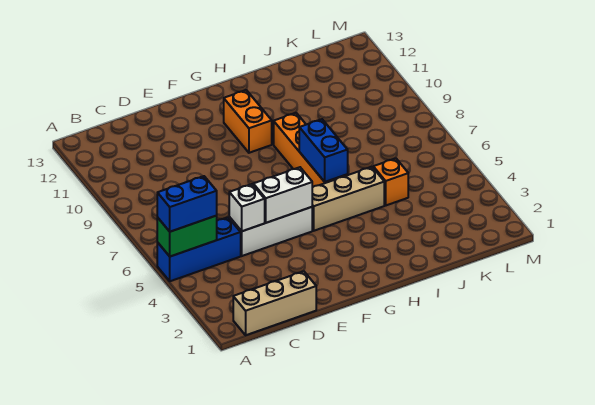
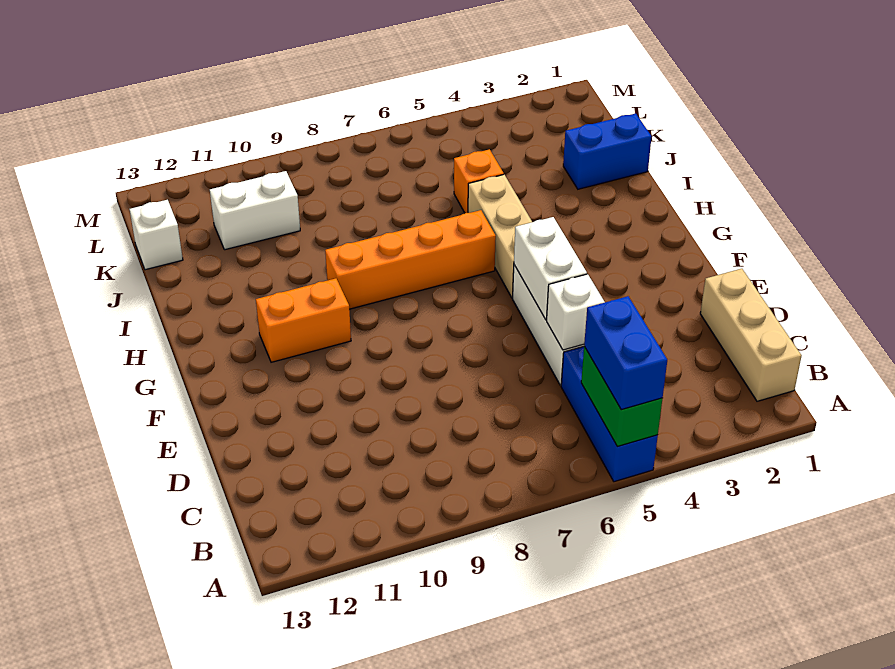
blue 1x2 brick [299,119,348,182] -> blue 1x2 brick moved to [563,113,652,189]
none -> white 1x2 brick [210,171,300,250]
none -> white 1x1 brick [130,200,183,270]

